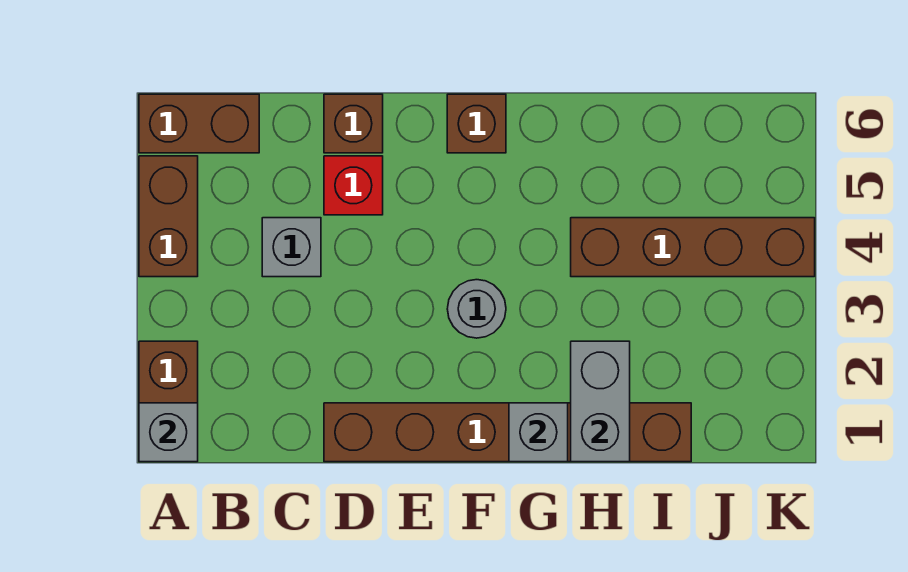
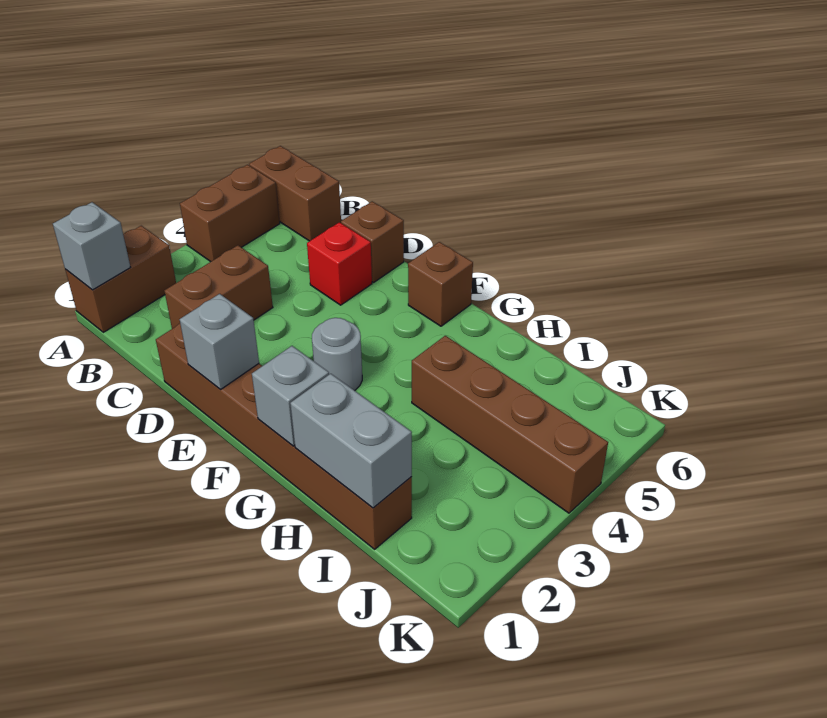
none -> brown 1x2 brick [165,245,273,329]
grey 1x1 brick [262,218,321,277] -> grey 1x1 brick moved to [180,294,259,390]
grey 1x2 brick [571,341,630,462] -> grey 1x2 brick turned to [290,374,412,508]

